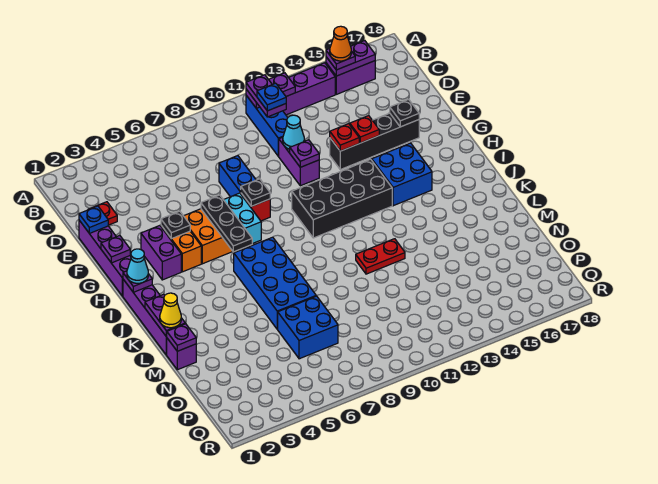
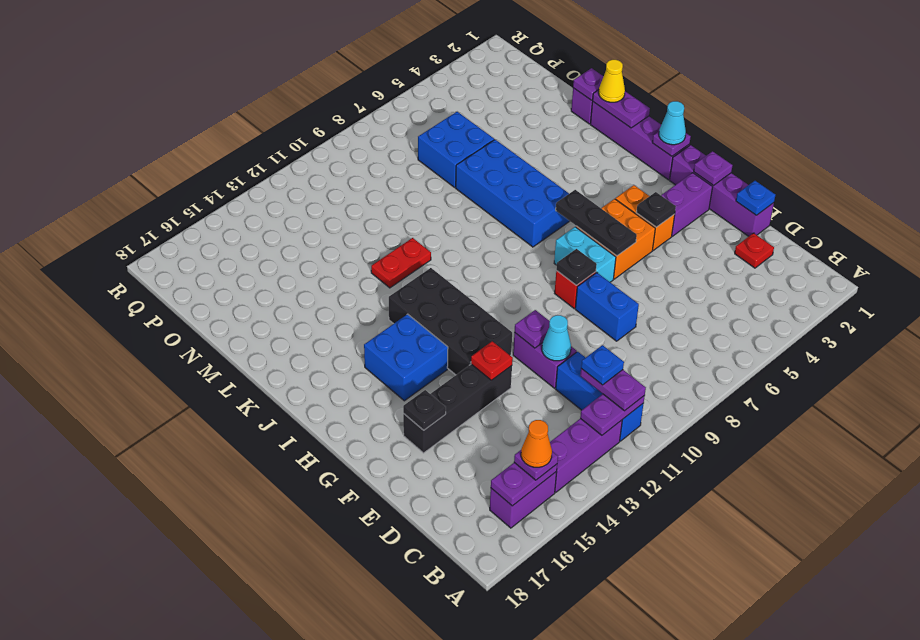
red 1x1 plate [350,116,379,143] -> none
purple 1x2 brick [141,226,181,280] -> purple 1x2 brick turned to [661,173,713,236]
black 2x4 brick [292,159,392,238] -> black 2x4 brick turned to [389,268,512,375]

